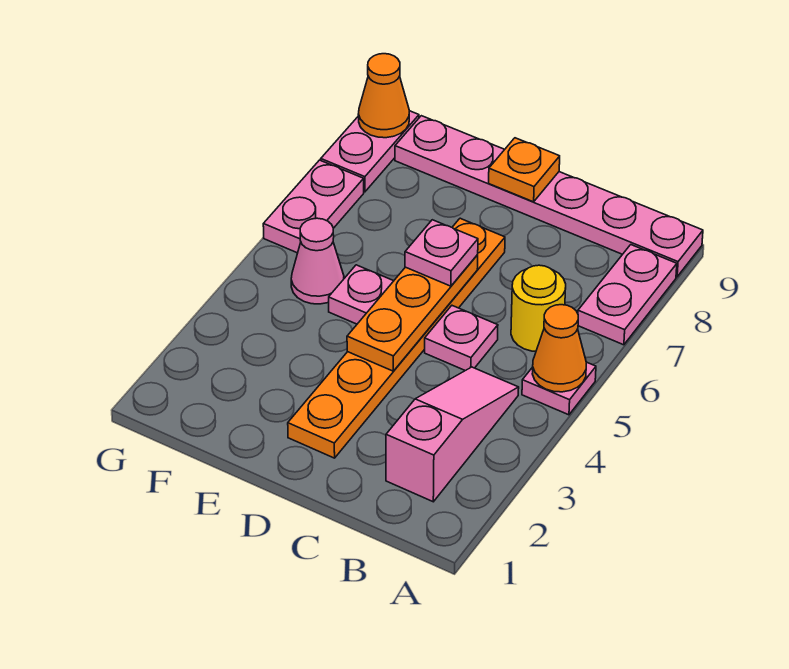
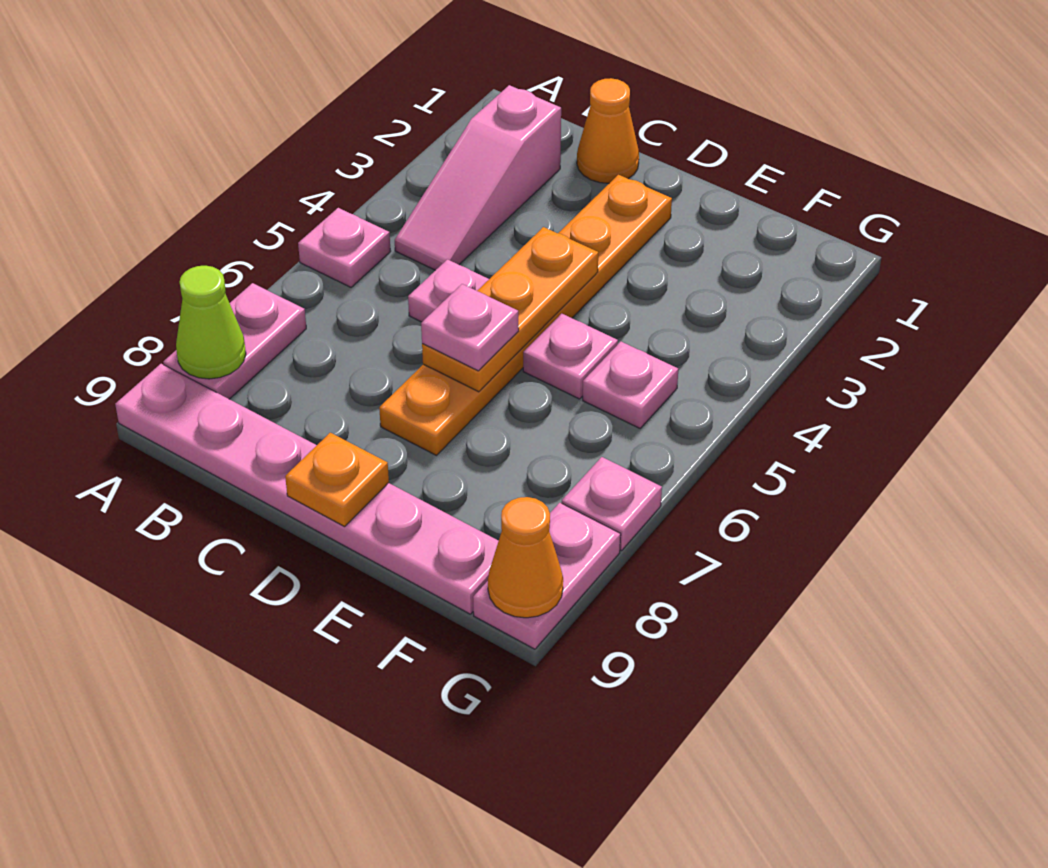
orange 1x1 cone [532,305,586,392] -> orange 1x1 cone moved to [577,78,639,183]
none -> lime 1x1 cone [176,266,246,379]
yellow 1x1 round brick [511,265,566,351] -> none
pink 1x1 cone [291,218,344,304] -> pink 1x1 plate [583,342,678,428]
pink 1x2 plate [263,160,364,253] -> pink 1x1 plate [562,457,662,551]

